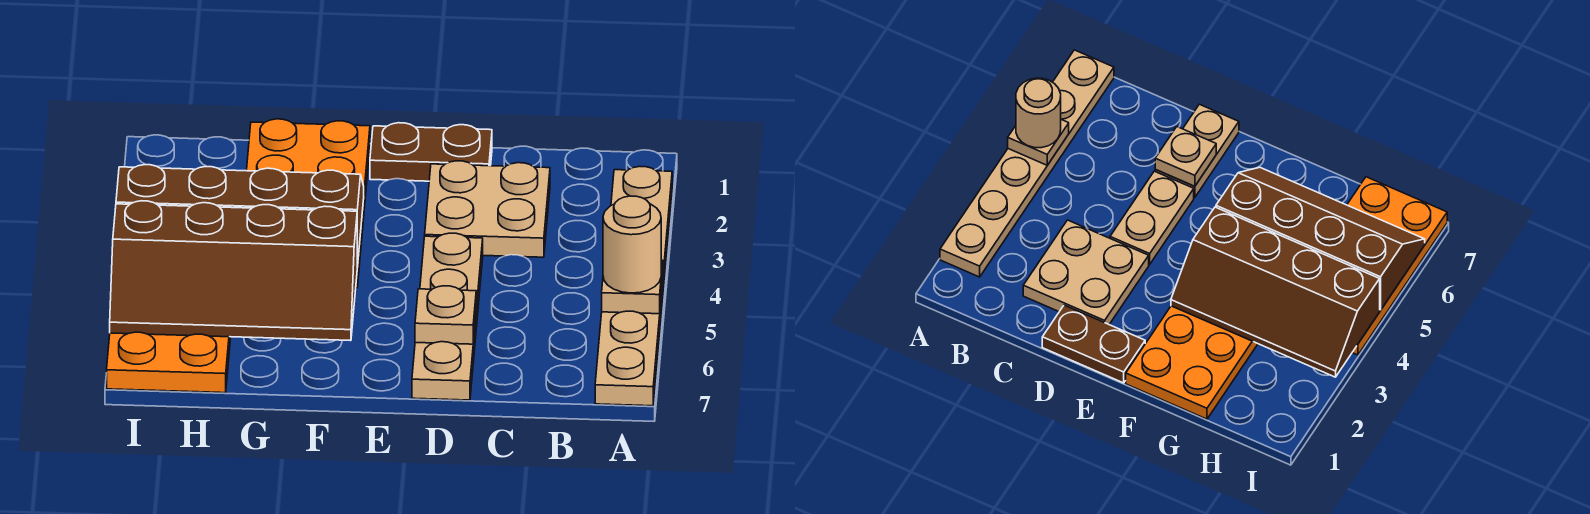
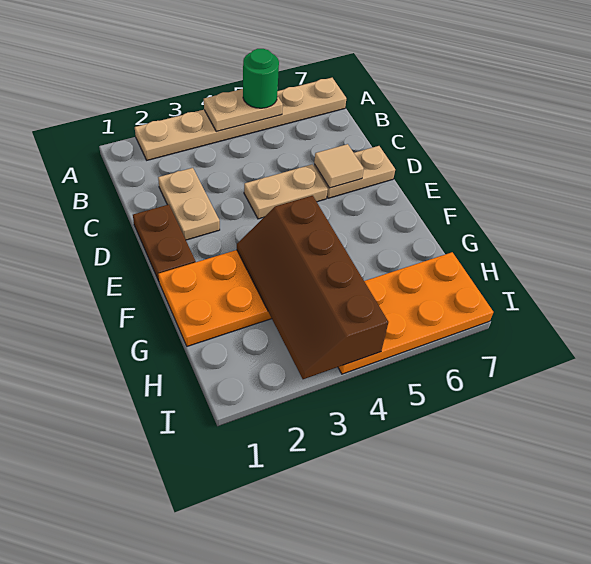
tan 1x1 plate [602,260,663,314] -> tan 1x2 plate [204,89,283,131]
tan 1x1 round brick [603,196,661,293] -> green 1x1 round brick [243,49,279,108]
tan 2x2 plate [425,161,550,257] -> tan 1x2 plate [158,168,220,240]
tan 1x1 plate [415,286,476,344] -> tan 1x1 tile [314,144,364,188]
brown 2x4 slope [110,201,357,341] -> none

